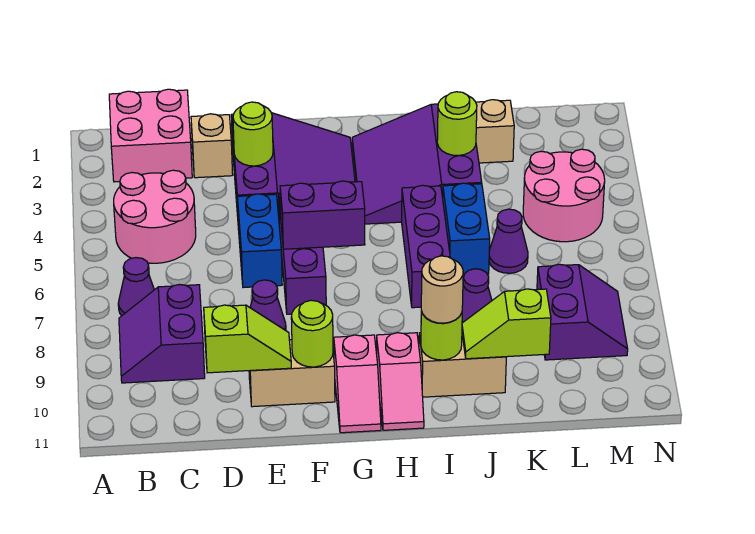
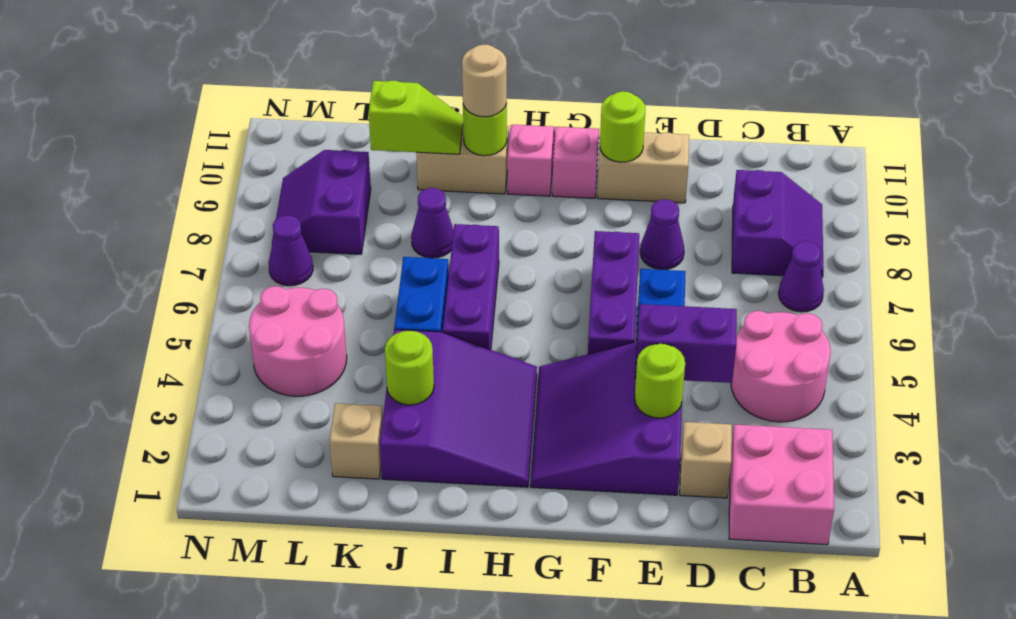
lime 1x2 slope [204,305,291,373] -> none
purple 1x2 brick [280,181,365,249] -> purple 1x2 brick moved to [636,304,737,383]
purple 1x1 cone [489,209,528,273] -> purple 1x1 cone moved to [269,215,313,286]

